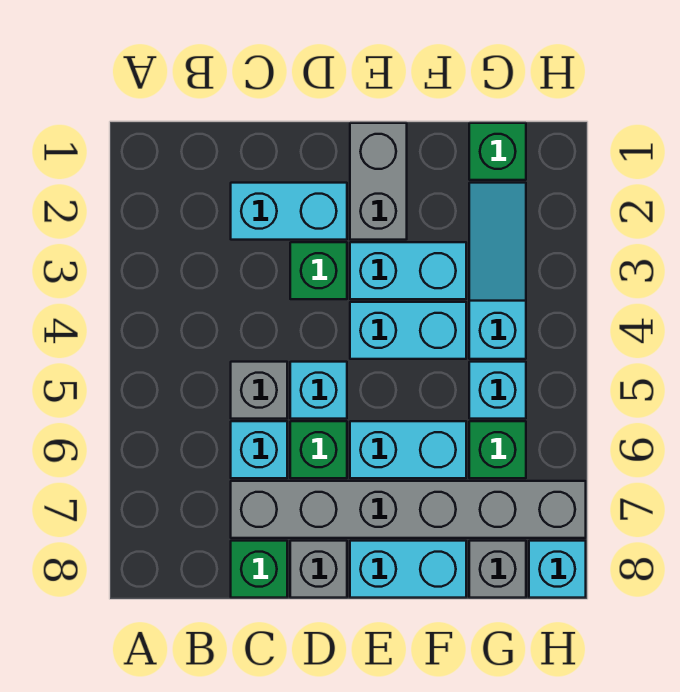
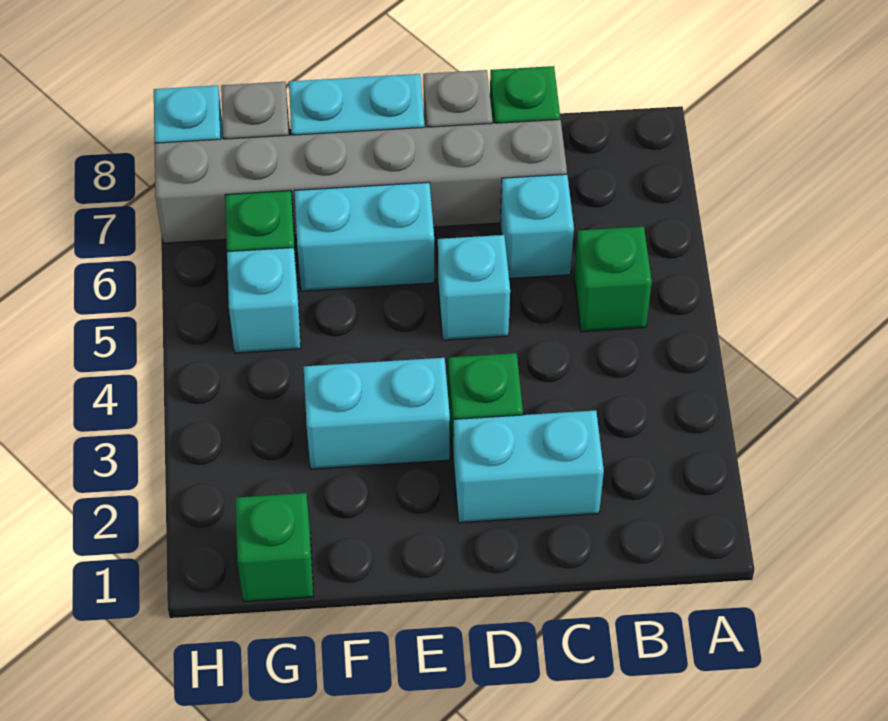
grey 1x1 brick [231,362,287,419] -> none
green 1x1 brick [290,421,347,478] -> green 1x1 brick moved to [574,227,652,332]
grey 1x2 brick [350,123,407,240] -> none
cyan 1x2 brick [350,302,466,359] -> none
cyan 1x3 slope [469,183,526,359] -> none

